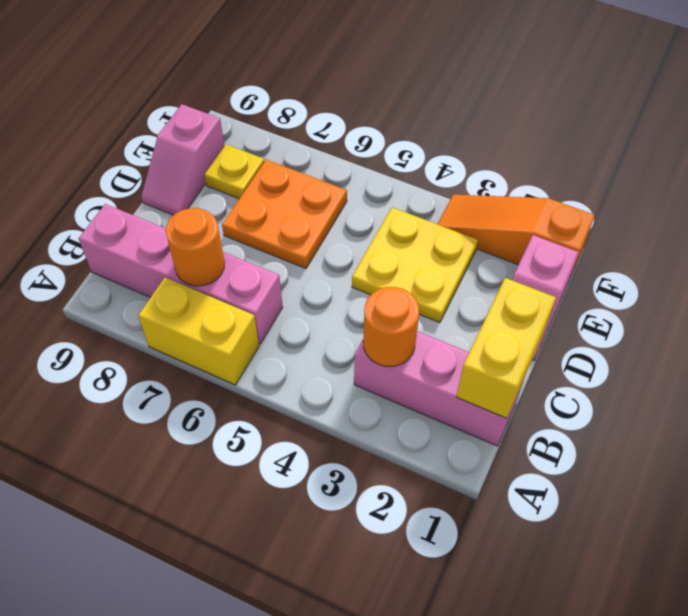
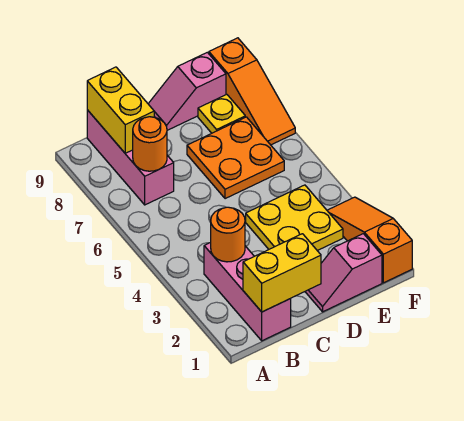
yellow 1x2 brick [138,278,259,385] -> yellow 1x2 brick moved to [87,67,154,153]
pink 1x4 brick [79,204,283,344] -> pink 1x3 brick [87,110,174,205]
none -> orange 1x3 slope [209,38,295,145]

